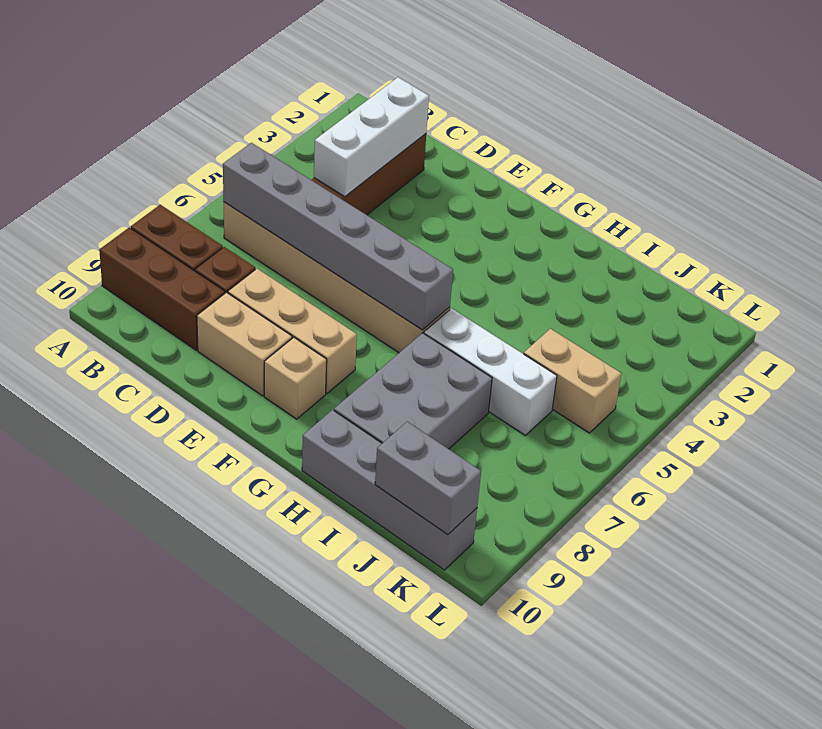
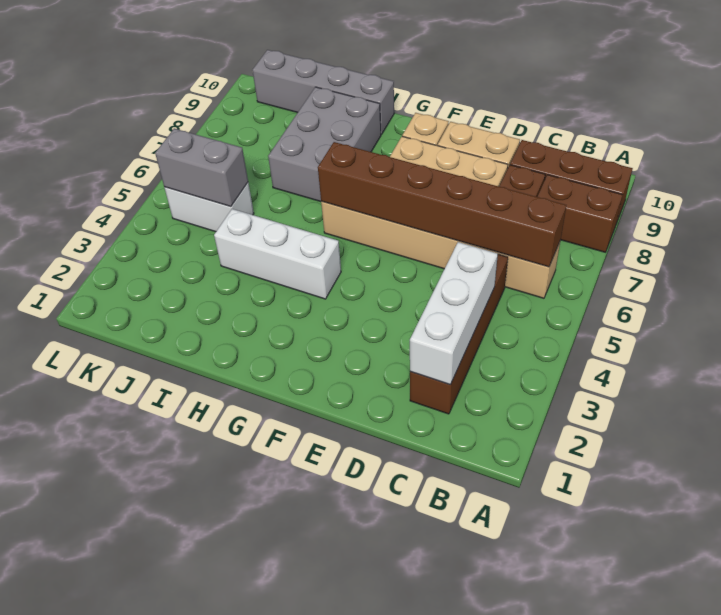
grey 1x6 brick [223,143,453,330] -> brown 1x6 brick [318,142,566,267]
white 1x3 brick [424,308,557,435] -> white 1x3 brick moved to [214,209,341,299]
tan 1x2 brick [524,329,621,433] -> white 1x2 brick [164,183,254,232]
grey 1x2 brick [375,422,481,535] -> grey 1x2 brick moved to [155,129,248,207]

